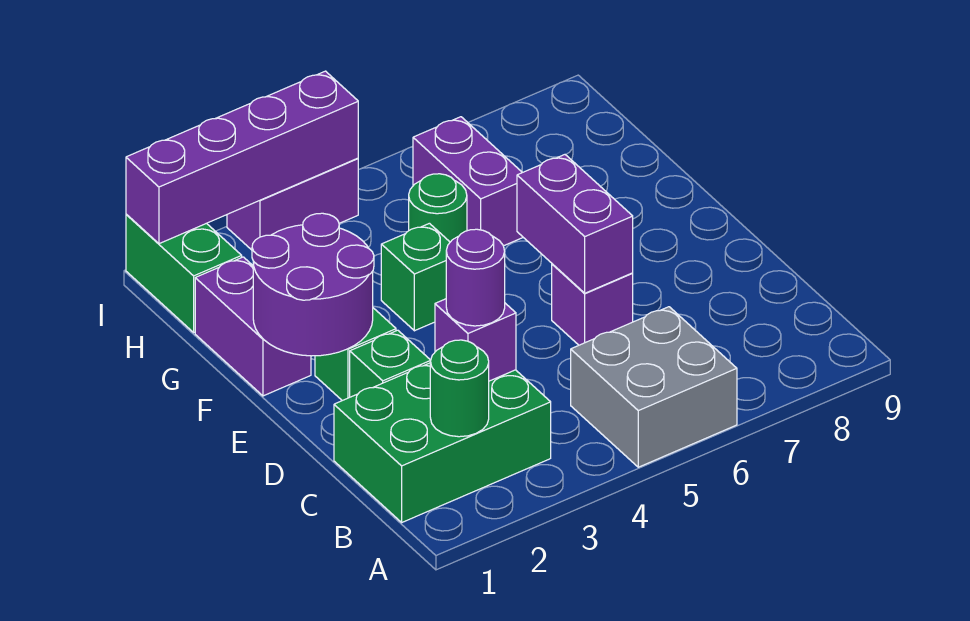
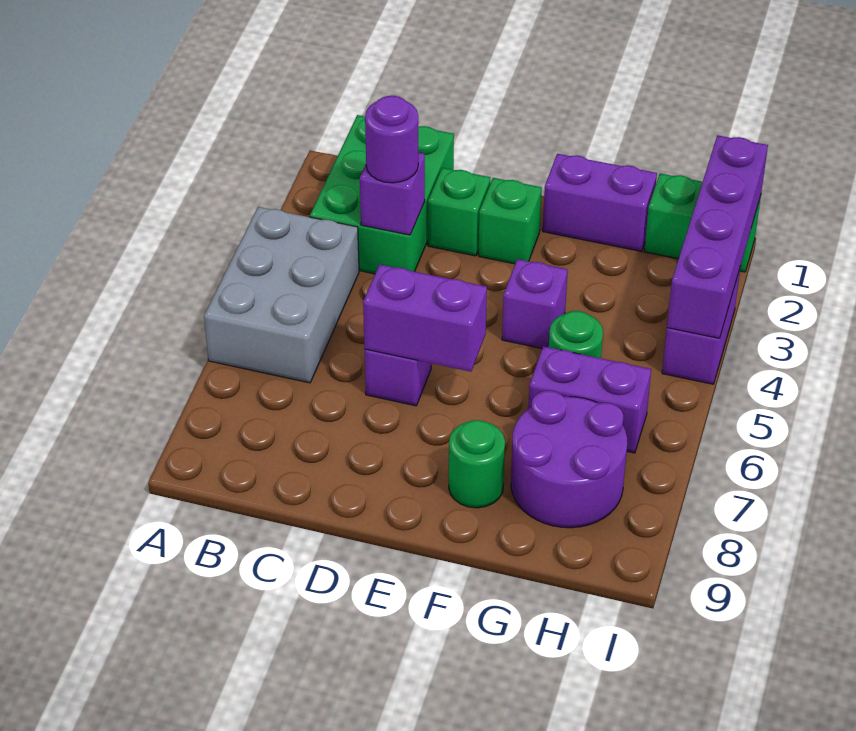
grey 2x2 brick [571,307,737,467] -> grey 2x3 brick [204,207,359,383]
green 1x1 round brick [430,340,489,437] -> green 1x1 round brick moved to [449,420,505,508]
purple 2x2 round brick [252,213,374,356] -> purple 2x2 round brick moved to [511,391,627,528]
green 1x1 brick [381,223,450,331] -> purple 1x1 brick [502,259,568,348]

